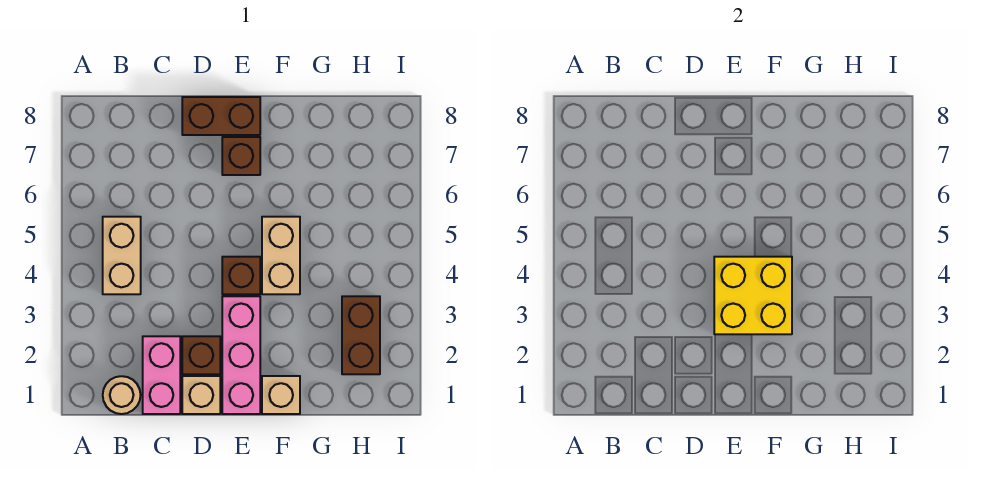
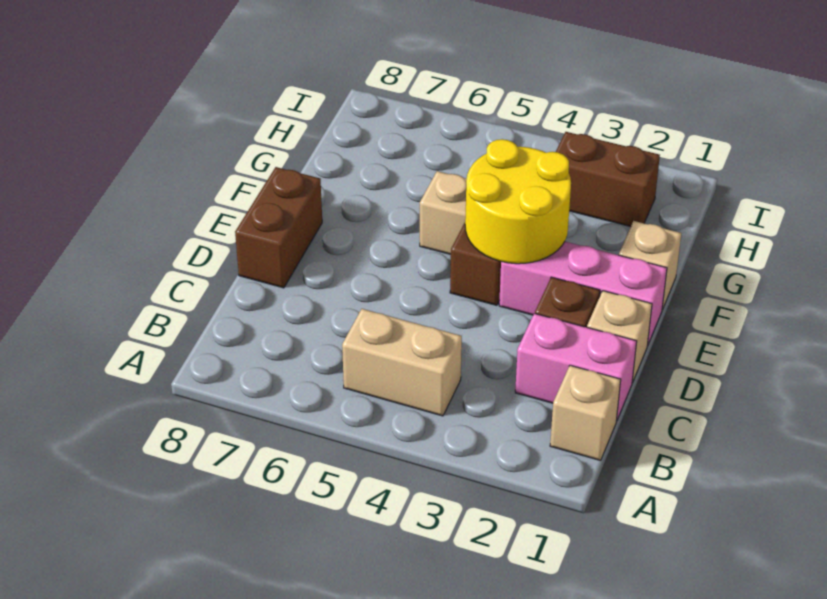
tan 1x1 round brick [103,376,141,414] -> tan 1x1 brick [550,365,621,460]
yellow 2x2 brick [714,257,792,334] -> yellow 2x2 round brick [465,139,571,264]
brown 1x1 brick [222,137,260,175] -> none

